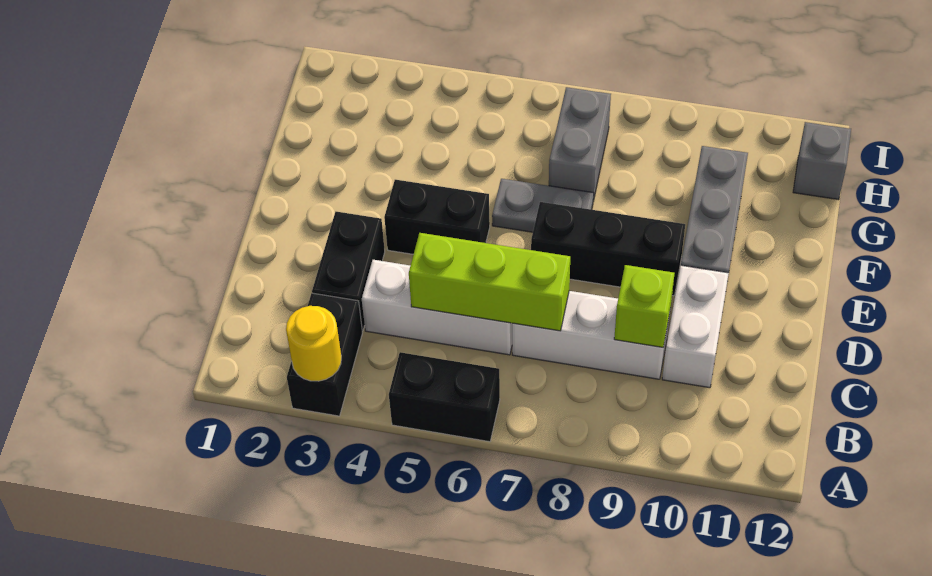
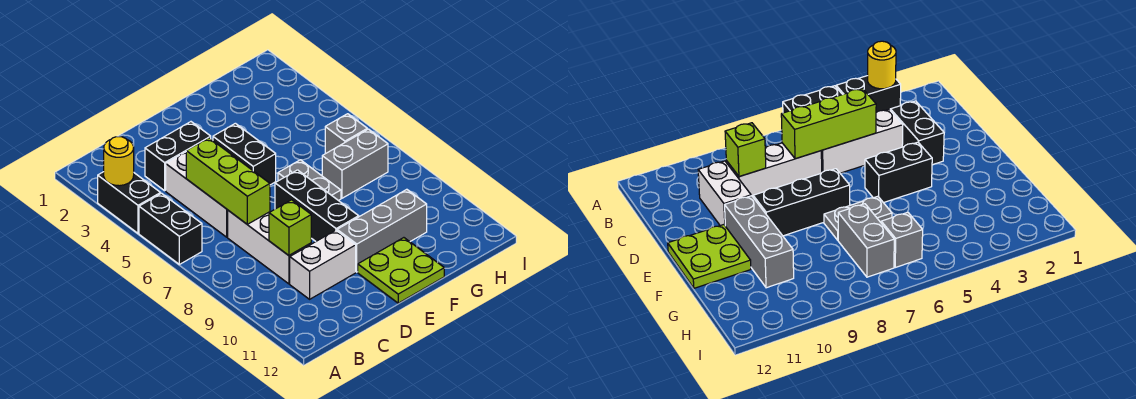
black 1x2 brick [287,293,363,416] -> black 1x2 brick turned to [98,172,161,233]
none -> lime 2x2 plate [358,238,444,303]
grey 1x1 brick [793,122,851,200] -> grey 1x1 brick moved to [325,114,367,154]

